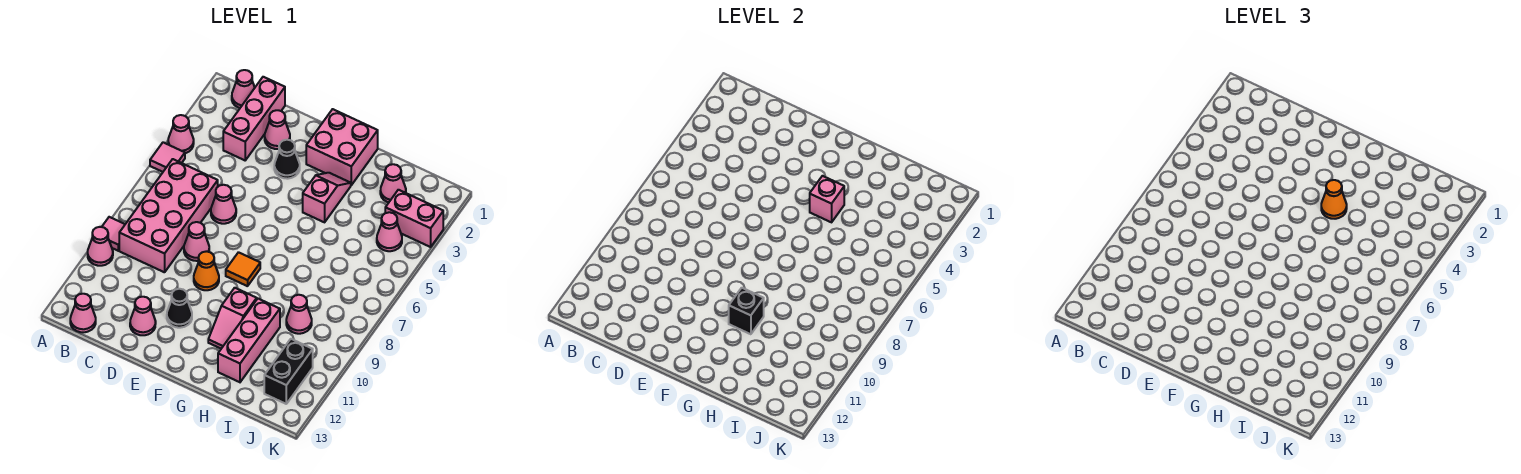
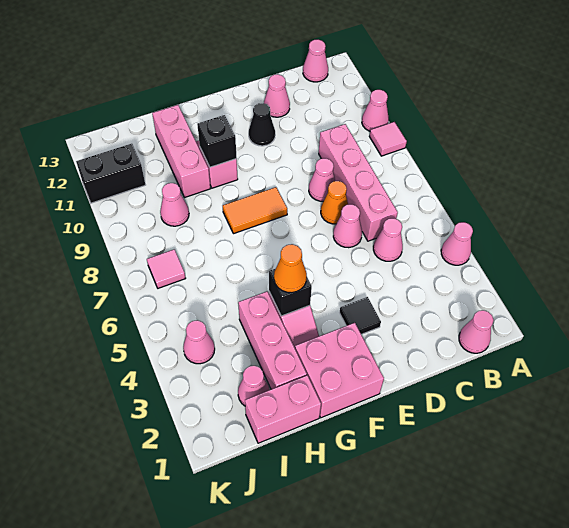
pink 1x1 tile [150,142,185,172] -> pink 1x1 tile moved to [147,249,186,288]
pink 2x4 brick [119,159,218,272] -> pink 1x4 brick [319,124,398,241]
pink 1x3 brick [223,77,285,160] -> pink 1x3 brick moved to [238,291,307,389]
pink 1x1 cone [265,110,290,149] -> pink 1x1 cone moved to [373,218,403,261]
black 1x1 cone [274,140,300,179] -> black 1x1 tile [339,297,381,334]
orange 1x1 cone [194,251,219,290] -> orange 1x1 cone moved to [321,181,348,224]
orange 1x1 tile [226,252,260,286] -> orange 1x2 tile [223,187,287,234]
pink 1x1 brick [810,176,844,222] -> black 1x1 brick [269,269,312,316]
pink 1x2 brick [385,190,443,247] -> pink 1x2 brick moved to [245,375,321,443]
black 1x2 brick [264,339,313,404] -> black 1x2 brick turned to [76,144,145,203]

